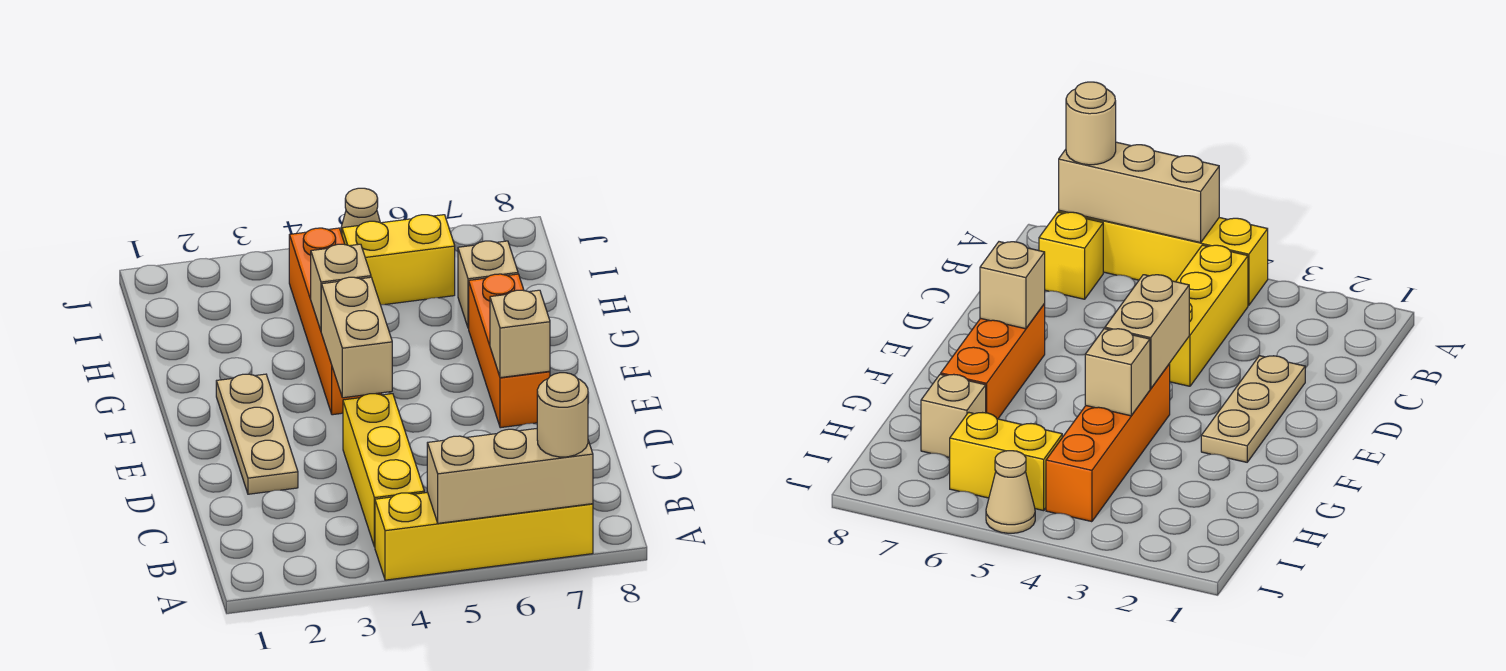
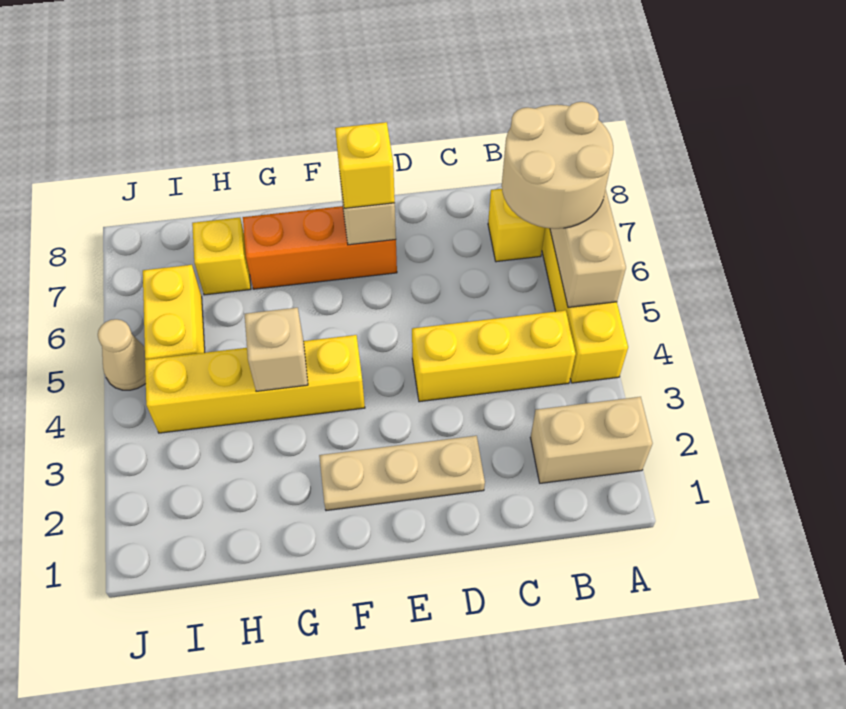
tan 1x1 round brick [537,373,588,457] -> tan 2x2 round brick [502,102,613,229]
tan 1x2 brick [321,277,392,398] -> tan 1x2 brick moved to [530,397,653,483]
none -> yellow 1x1 brick [335,122,395,208]
orange 1x4 brick [289,228,382,415] -> yellow 1x4 brick [145,335,365,433]
tan 1x1 brick [458,241,518,328] -> yellow 1x1 brick [192,218,251,295]

